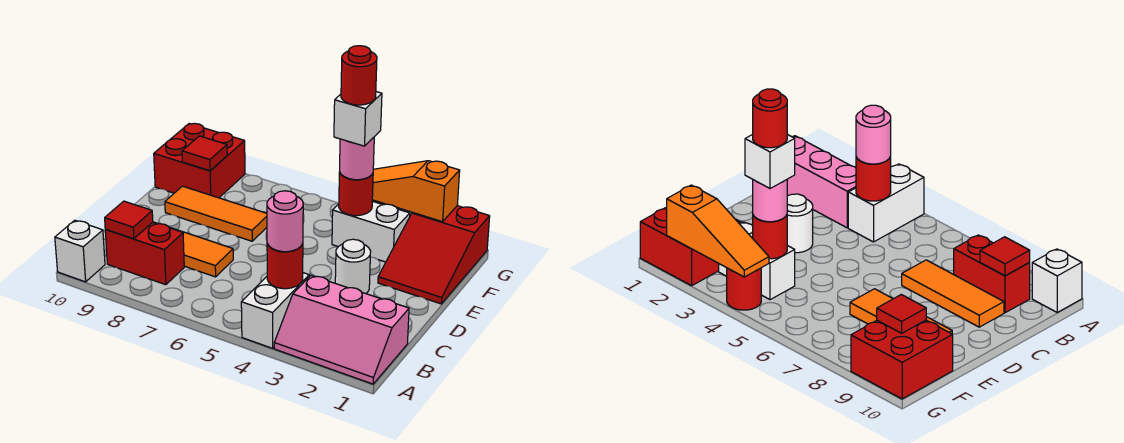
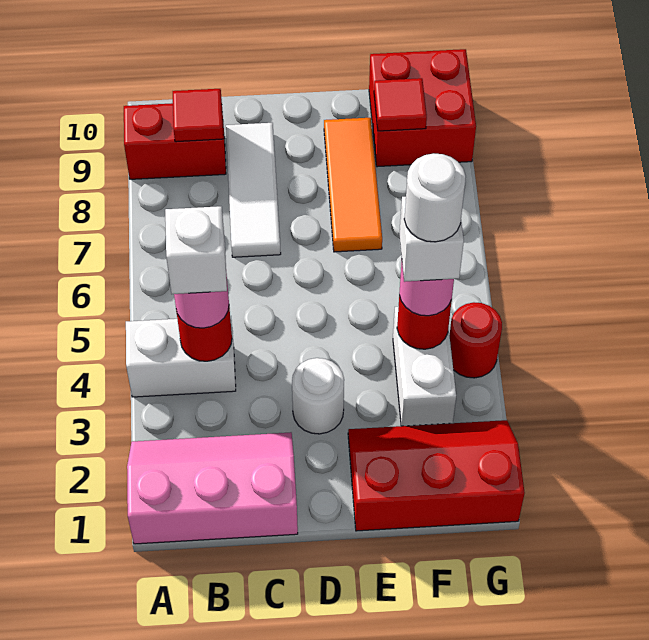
pink 2x3 slope [274,275,409,384] -> pink 2x3 slope turned to [127,432,298,544]
white 1x1 brick [55,220,105,282] -> white 1x1 brick moved to [165,206,227,294]
red 1x2 brick [105,222,184,285] -> red 1x2 brick turned to [124,103,226,179]
orange 1x3 tile [153,222,233,277] -> white 1x3 tile [226,123,281,257]
red 2x3 slope [378,206,490,304] -> red 2x3 slope turned to [348,420,525,531]
red 1x1 round brick [341,46,377,105] -> white 1x1 round brick [404,153,466,242]
orange 1x3 slope [372,161,460,222] -> none

